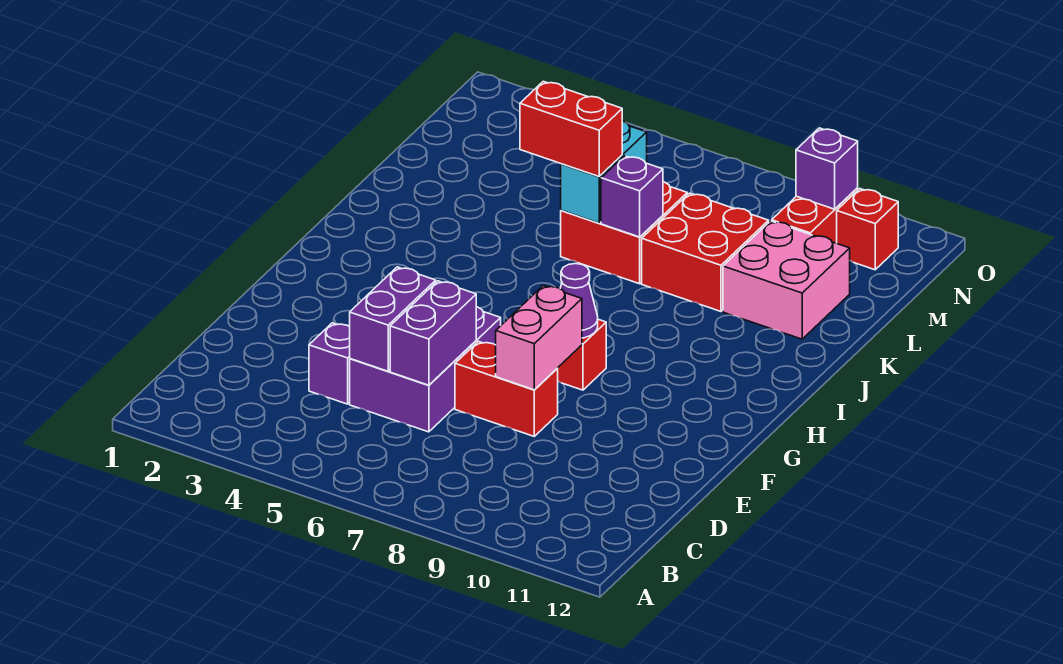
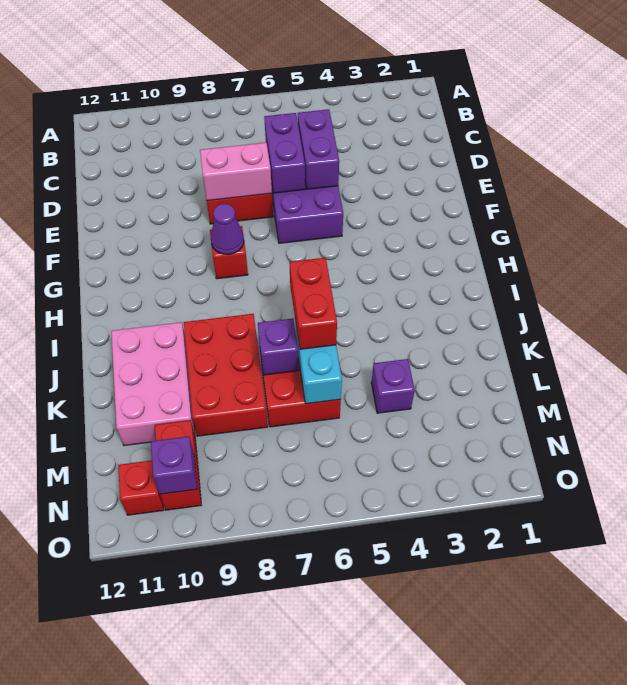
purple 1x1 brick [309,323,350,404] -> purple 1x1 brick moved to [371,359,415,413]
pink 1x2 brick [496,285,582,390] -> pink 1x2 brick turned to [200,143,272,201]
red 1x2 brick [520,81,622,176] -> red 1x2 brick turned to [289,258,337,349]
red 2x2 brick [642,193,769,311] -> red 2x3 brick [184,314,268,436]
pink 2x2 brick [723,221,850,339] -> pink 2x3 brick [111,322,195,446]

